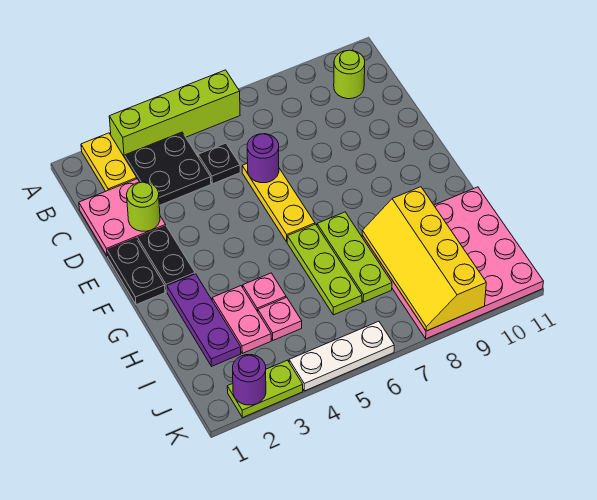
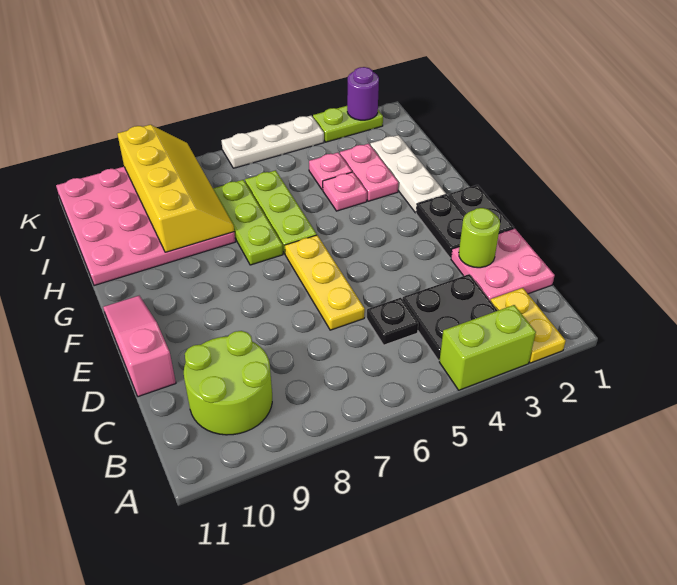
lime 1x4 brick [109,70,240,158] -> lime 1x2 brick [439,305,536,390]
lime 1x1 round brick [334,50,365,99] -> lime 2x2 round brick [184,331,272,435]
purple 1x1 round brick [247,134,279,183] -> none
none -> pink 1x3 slope [103,296,176,397]
purple 1x3 plate [167,274,241,366] -> white 1x3 plate [370,135,446,213]

